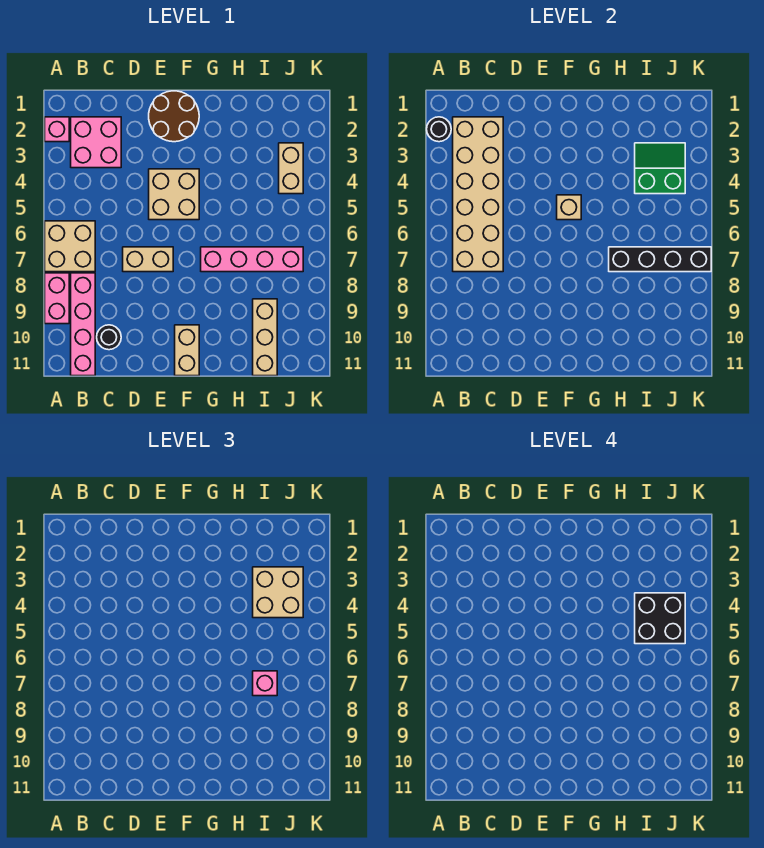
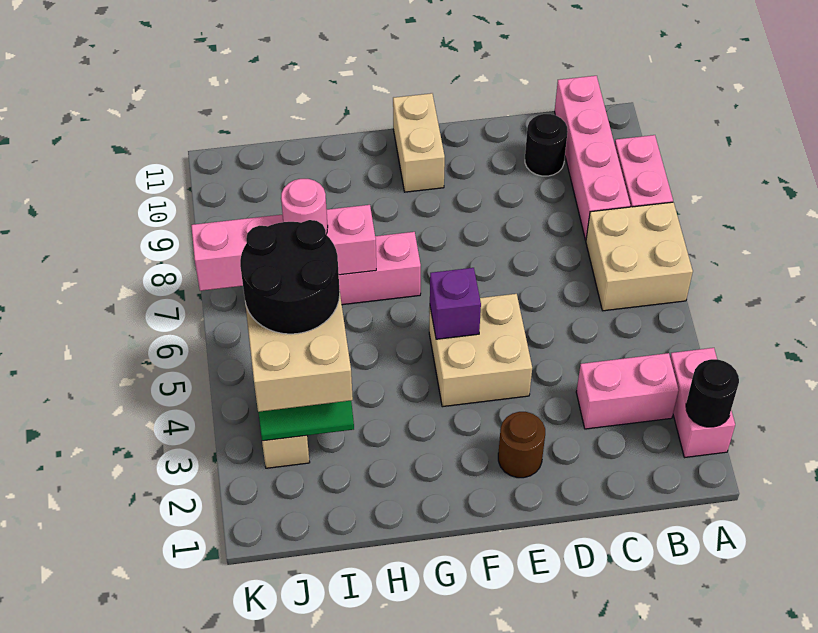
pink 1x1 brick [45,117,69,142] -> pink 1x2 brick [670,348,735,457]
pink 2x2 brick [71,117,121,168] -> pink 1x2 brick [576,353,679,429]
tan 2x6 brick [453,117,503,272] -> none
tan 1x2 brick [123,247,173,272] -> none
brown 2x2 round brick [149,91,199,142] -> brown 1x1 round brick [498,412,545,478]
tan 1x1 brick [557,195,581,220] -> purple 1x1 brick [430,268,481,339]
black 1x4 brick [609,247,711,272] -> pink 1x4 brick [191,205,376,291]
black 2x2 brick [635,593,685,644] -> black 2x2 round brick [240,220,340,334]
pink 1x1 brick [253,671,277,696] -> pink 1x1 round brick [281,179,328,234]
tan 1x3 brick [253,299,277,376] -> none

